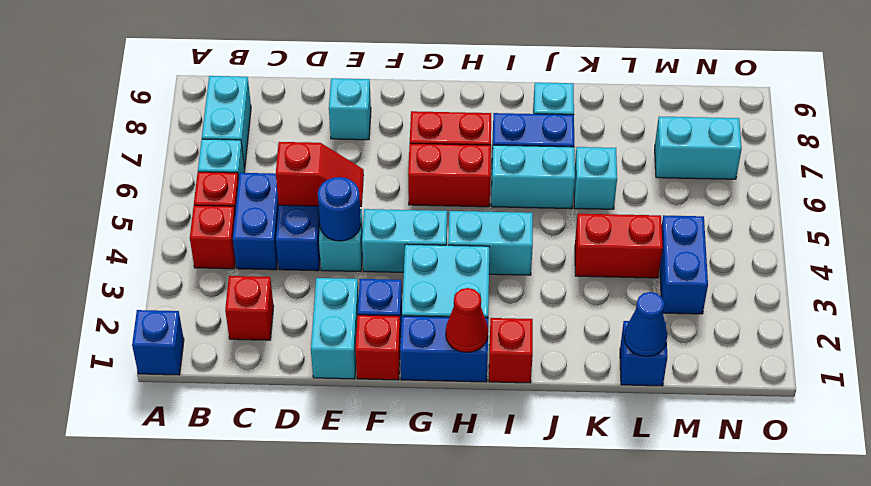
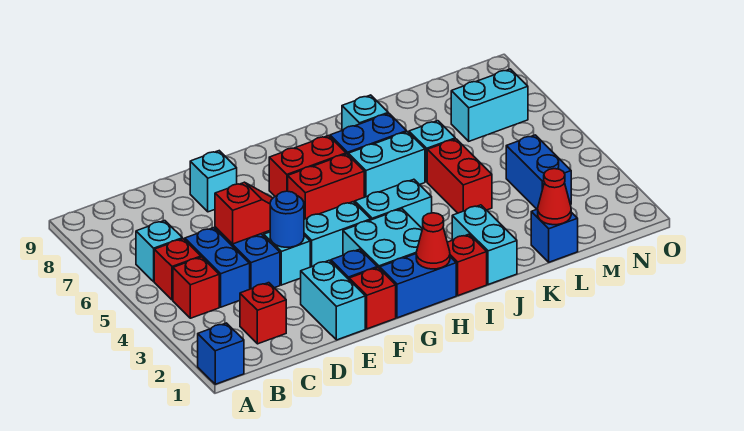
cyan 1x2 brick [202,76,251,168] -> cyan 1x2 brick moved to [452,205,517,285]
red 1x2 brick [575,214,663,278] -> red 1x2 brick turned to [427,139,492,213]
blue 1x1 cone [624,292,668,357] -> red 1x1 cone [538,169,571,225]

